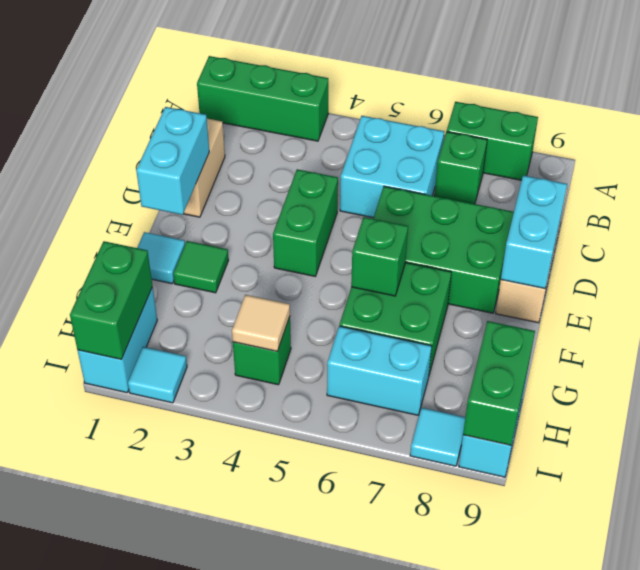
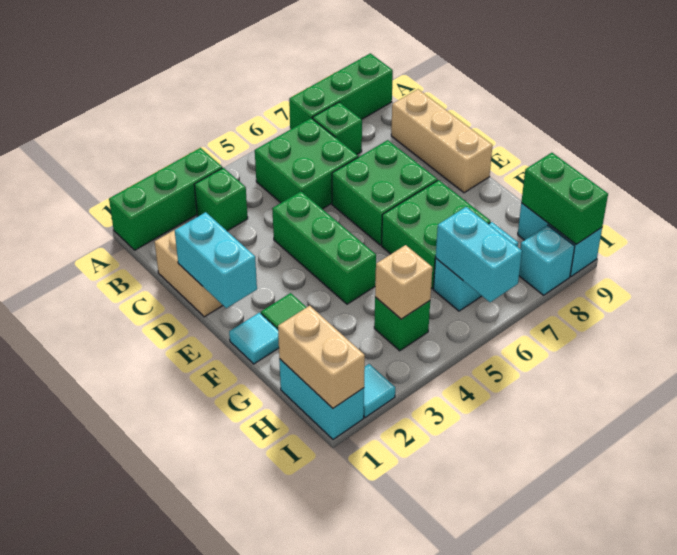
green 1x2 brick [447,102,538,180] -> green 1x3 brick [289,53,393,129]
cyan 2x2 brick [340,116,444,218] -> green 2x2 brick [255,118,358,209]
green 1x2 brick [273,169,338,276] -> green 1x3 brick [272,191,376,304]
green 2x3 brick [373,186,514,313] -> green 2x2 brick [332,140,437,245]
cyan 1x2 brick [501,175,567,288] -> cyan 1x2 brick moved to [436,207,522,302]
green 1x1 brick [351,217,408,296] -> green 1x1 brick moved to [194,168,248,231]
green 1x2 brick [70,241,152,360] -> tan 1x2 brick [278,306,365,408]
tan 1x1 tile [232,295,290,351] -> tan 1x1 brick [375,245,432,319]
cyan 1x1 tile [410,408,465,466] -> cyan 1x1 brick [519,225,575,295]

